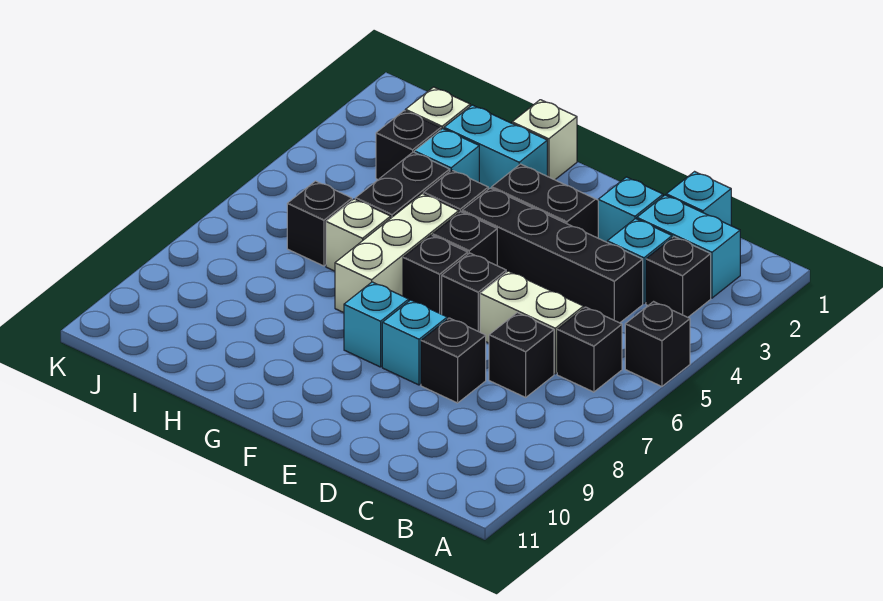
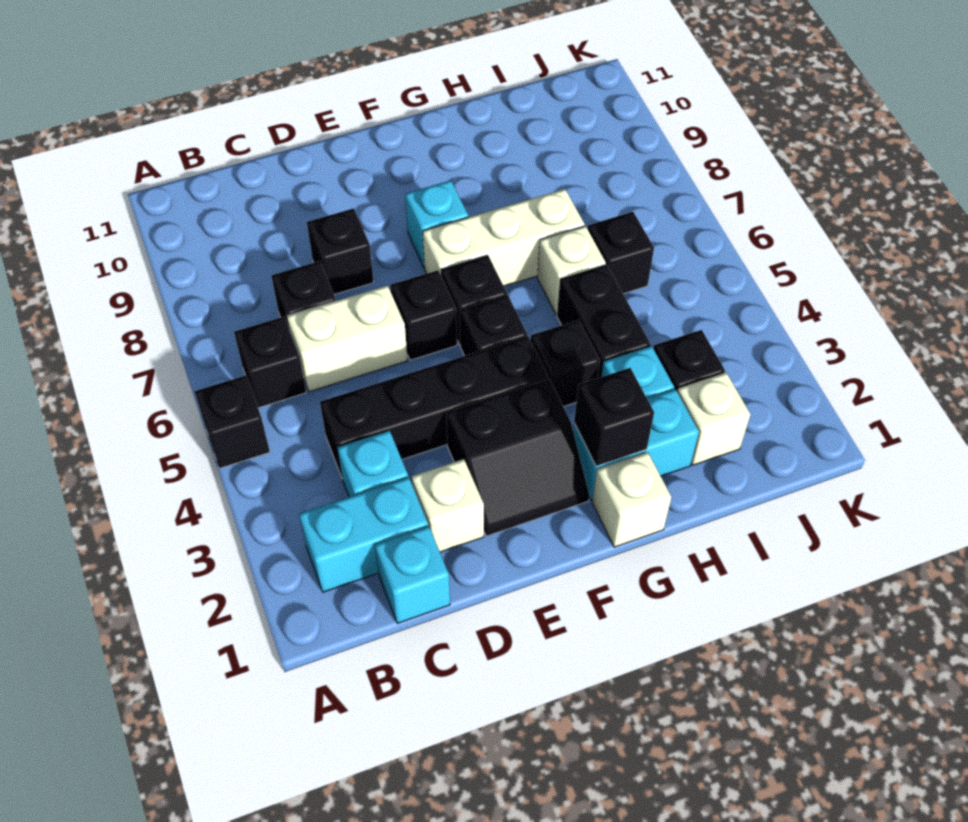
black 1x1 brick [646,237,711,317] -> black 1x1 brick moved to [574,368,654,466]
cyan 1x1 brick [598,177,663,242] -> white 1x1 brick [412,459,484,552]
cyan 1x1 brick [382,300,447,385] -> none
white 1x3 brick [335,194,459,313] -> white 1x3 brick turned to [423,189,585,286]

